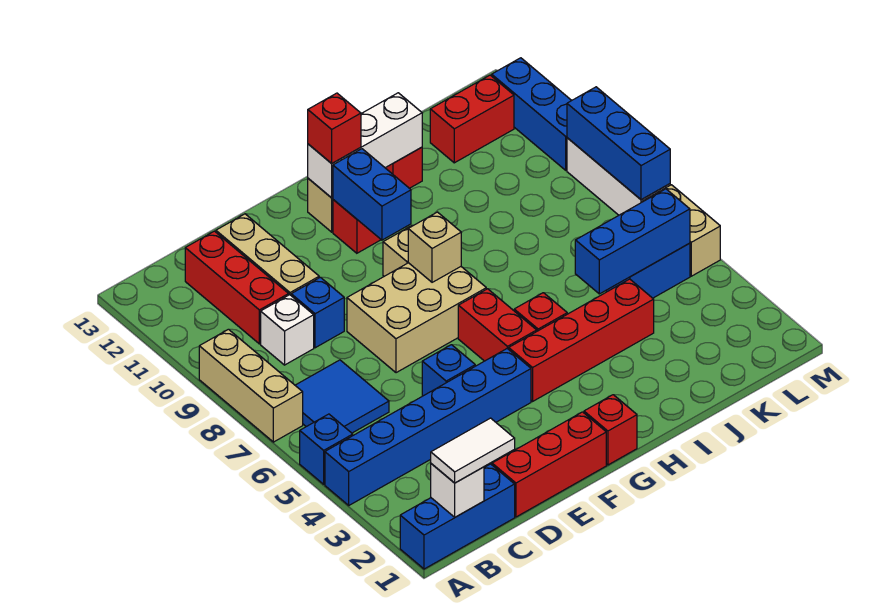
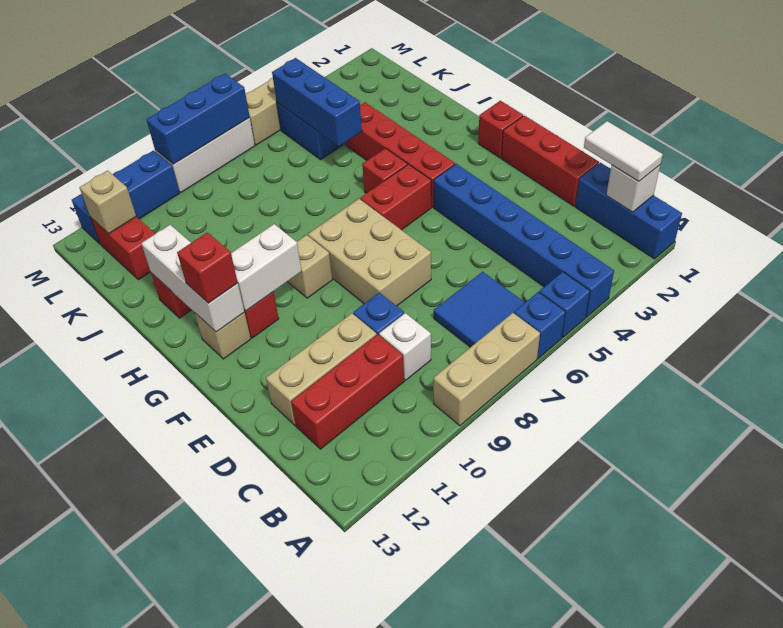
blue 1x1 brick [422,345,475,396] -> blue 1x1 brick moved to [514,292,565,359]
tan 1x1 brick [408,212,461,282] -> tan 1x1 brick moved to [79,171,136,234]
blue 1x2 brick [333,149,411,240] -> white 1x2 brick [231,224,302,311]

